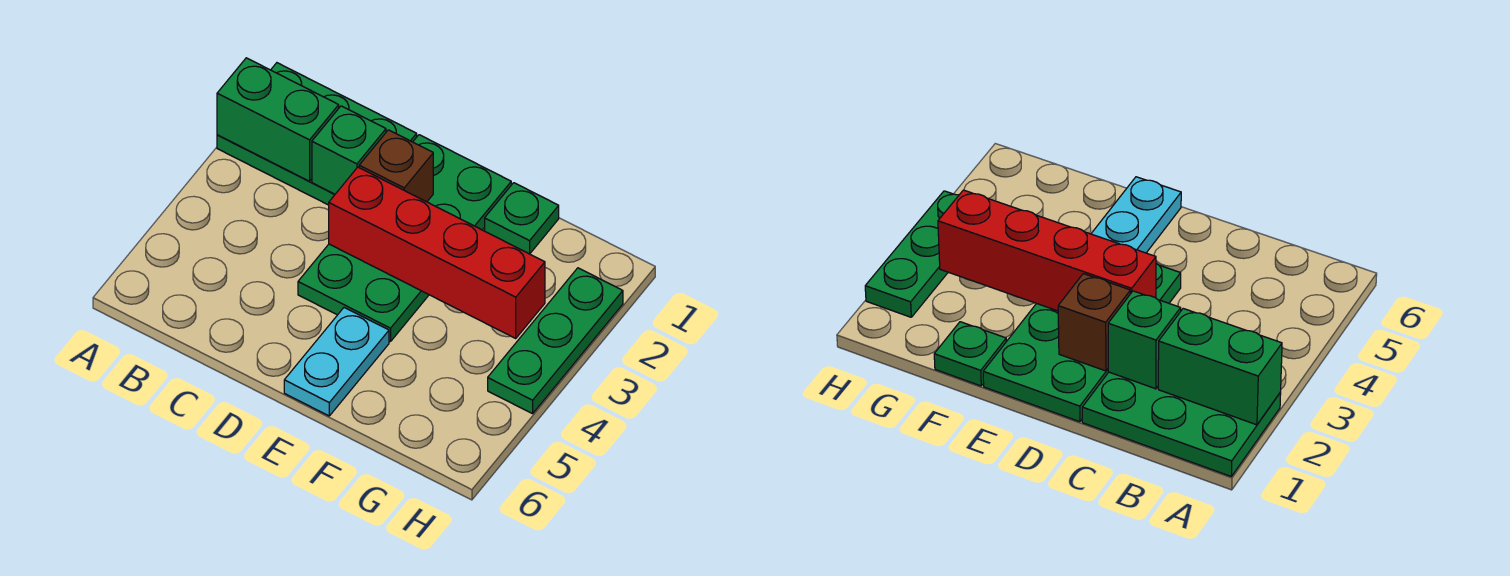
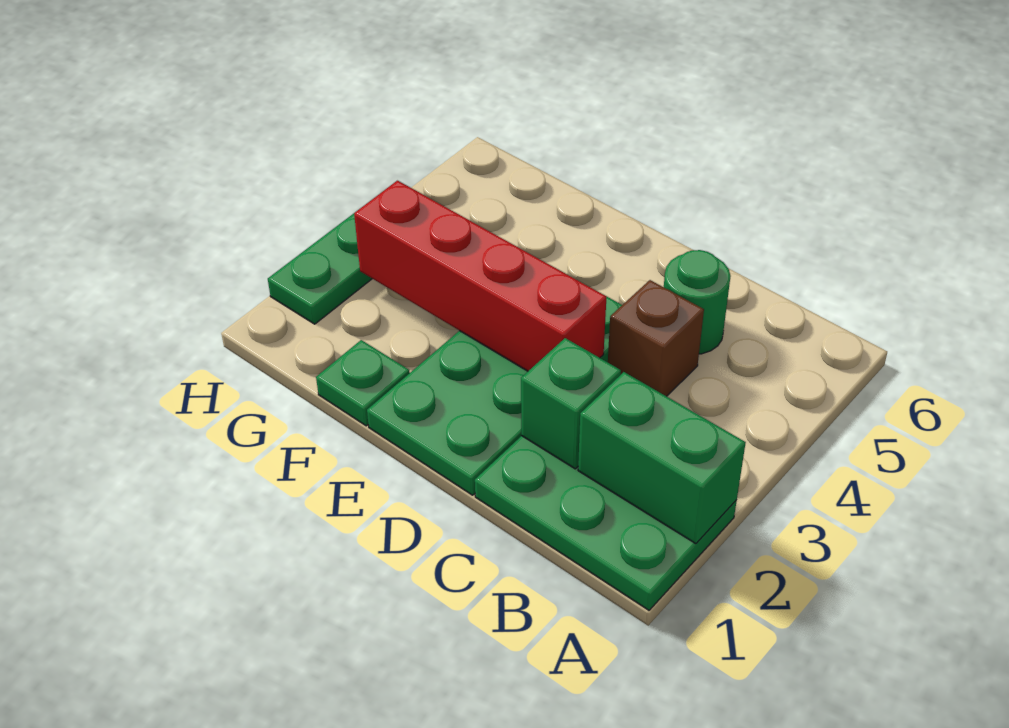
none -> green 1x1 round brick [664,250,730,354]
brown 1x1 brick [359,130,433,202] -> brown 1x1 brick moved to [608,280,704,396]
cyan 1x2 plate [284,308,389,416] -> none

